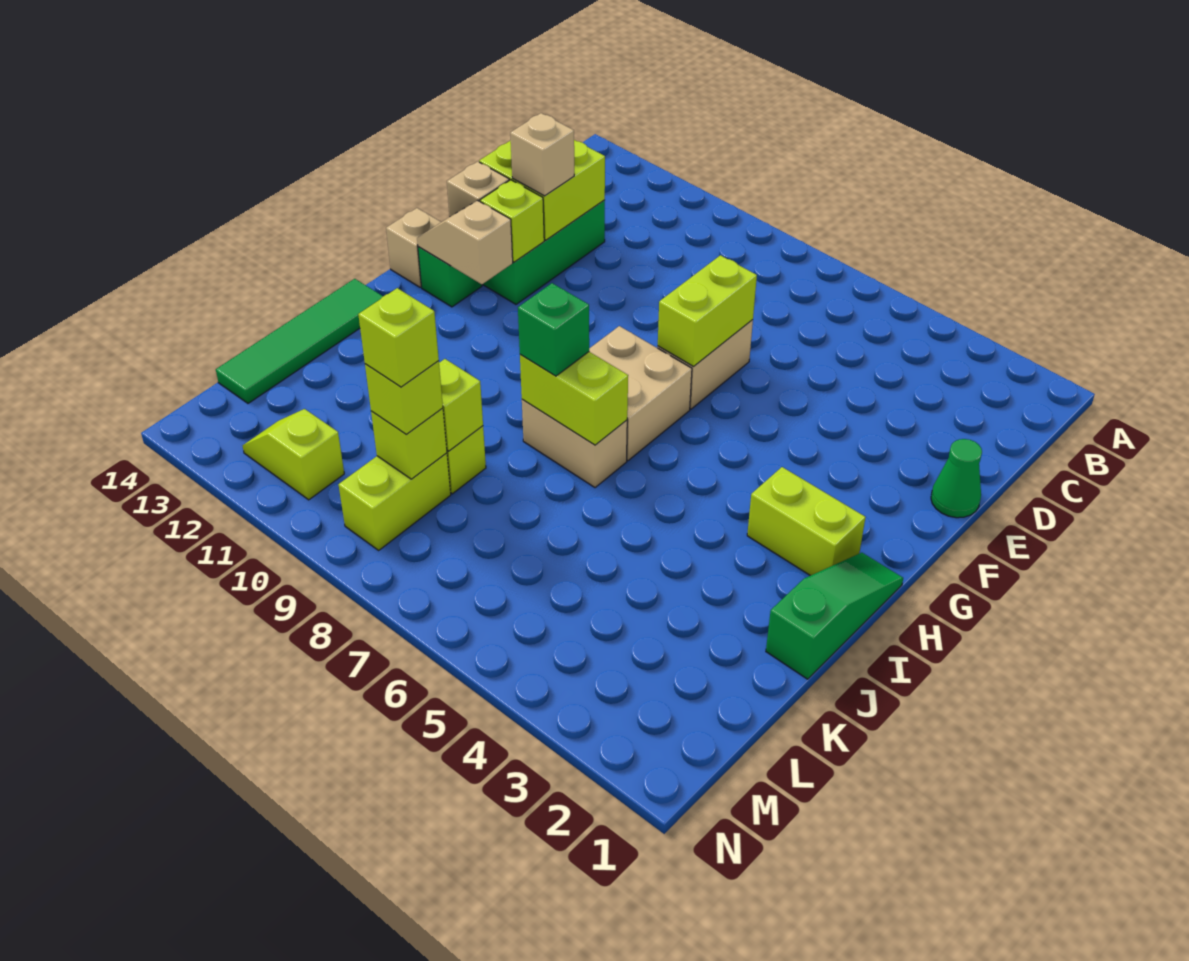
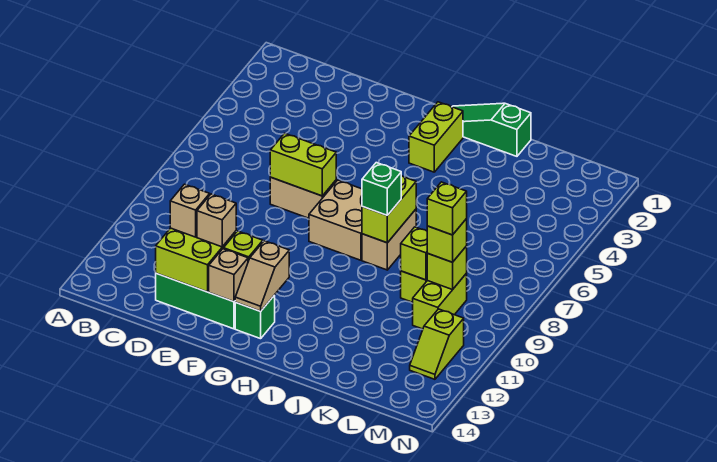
green 1x1 cone [931,439,982,518] -> none
tan 1x1 brick [386,208,441,287] -> tan 1x1 brick moved to [170,184,210,237]
green 1x4 tile [216,279,383,403] -> none
lime 1x2 brick [338,453,451,550] -> lime 1x2 brick turned to [413,274,467,329]

